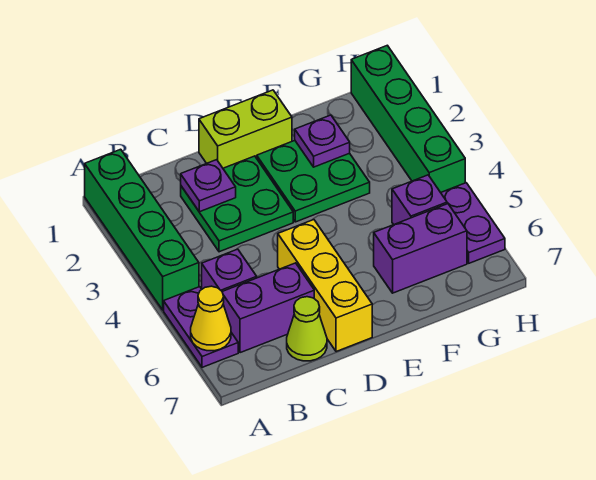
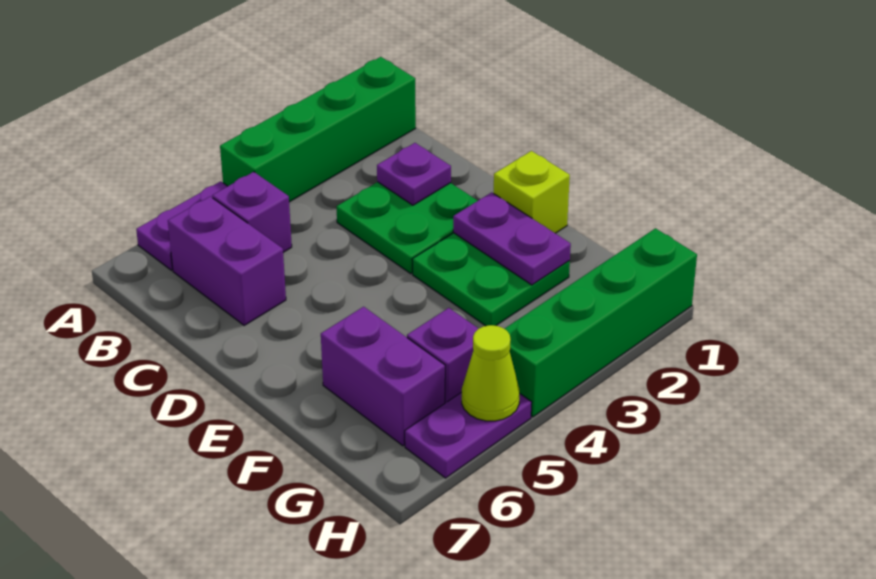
yellow 1x1 cone [191,286,231,351] -> none
lime 1x1 cone [287,297,327,361] -> lime 1x1 cone moved to [462,325,519,421]
lime 1x2 brick [199,90,292,168] -> lime 1x1 brick [494,151,570,233]
yellow 1x3 brick [278,220,372,352] -> none
purple 1x1 plate [295,115,350,167] -> purple 1x2 plate [453,192,571,285]

